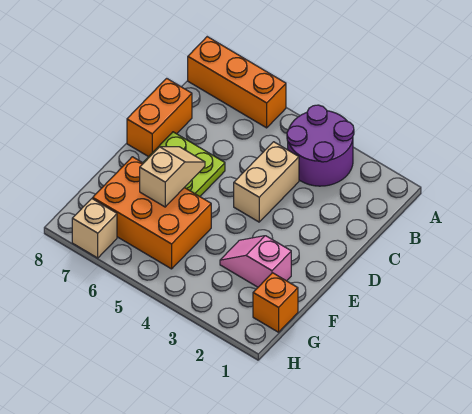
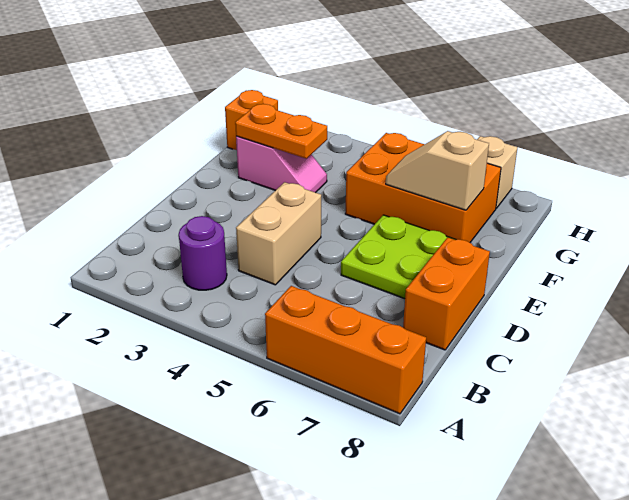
purple 2x2 round brick [287,105,354,186] -> purple 1x1 round brick [179,216,227,290]
tan 1x2 slope [140,147,205,207] -> tan 1x2 slope turned to [386,131,489,210]
none -> orange 1x2 plate [235,104,327,159]

